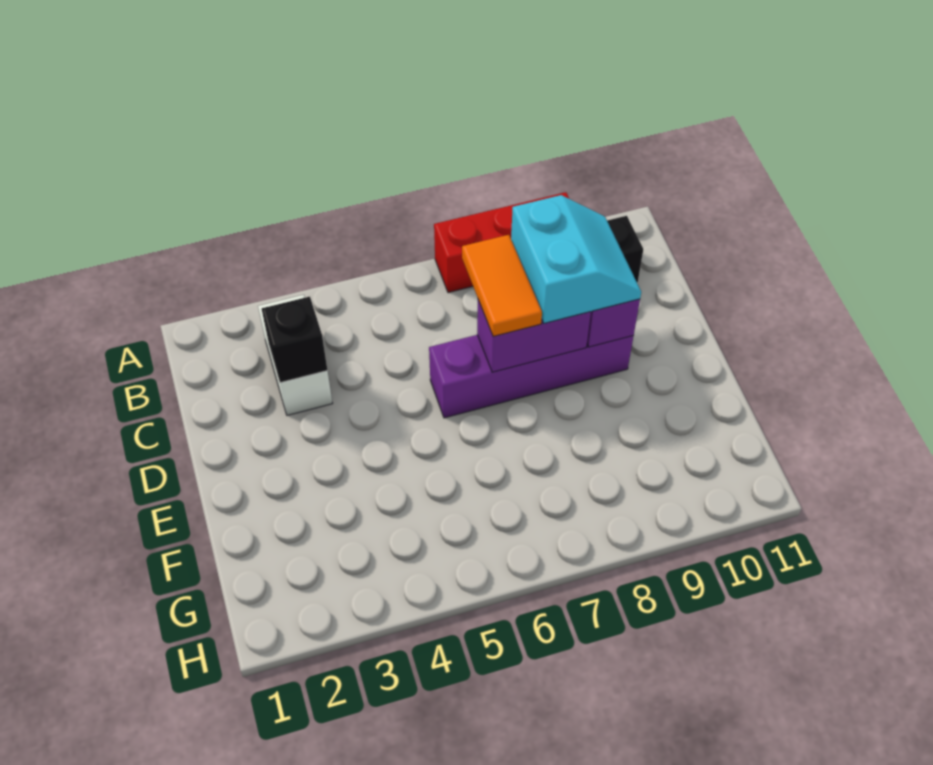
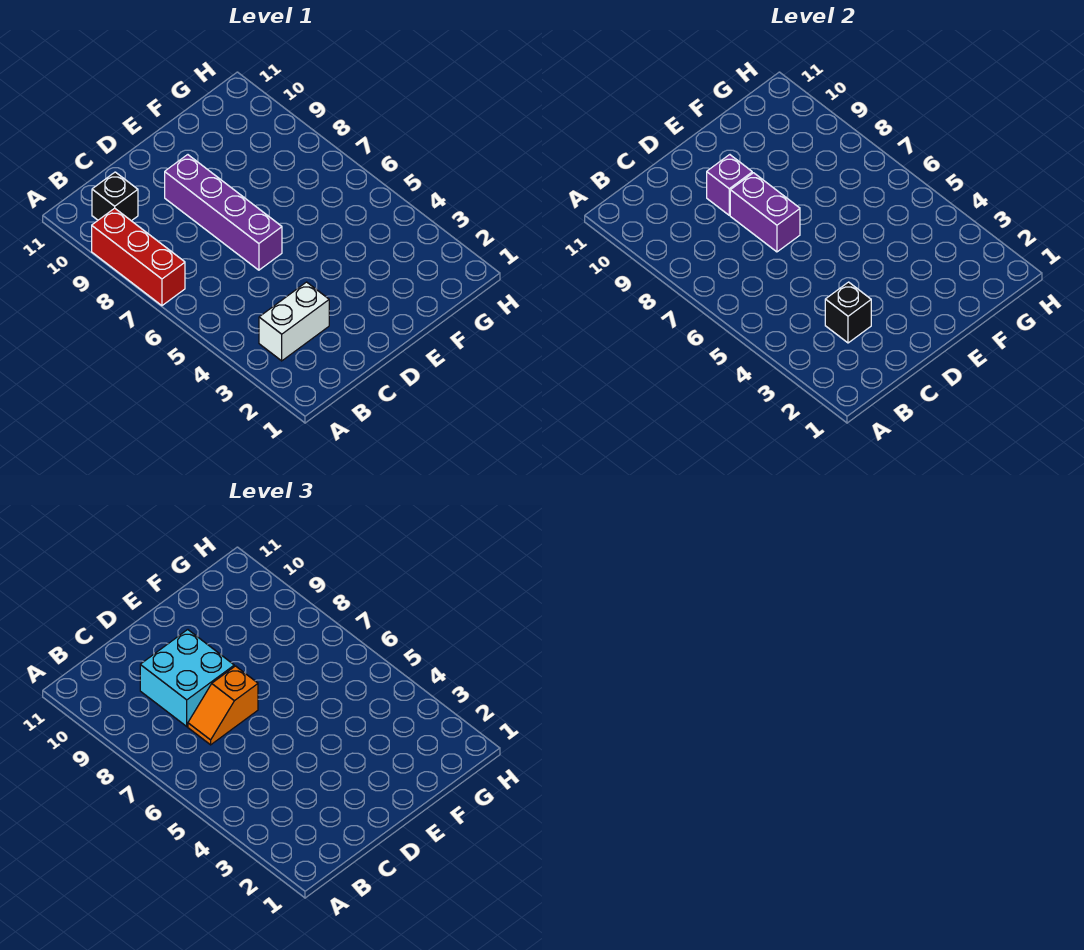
orange 1x2 tile [462,235,542,337] -> orange 1x2 slope [188,666,258,745]
cyan 2x2 slope [511,195,641,323] -> cyan 2x2 brick [140,630,234,726]

